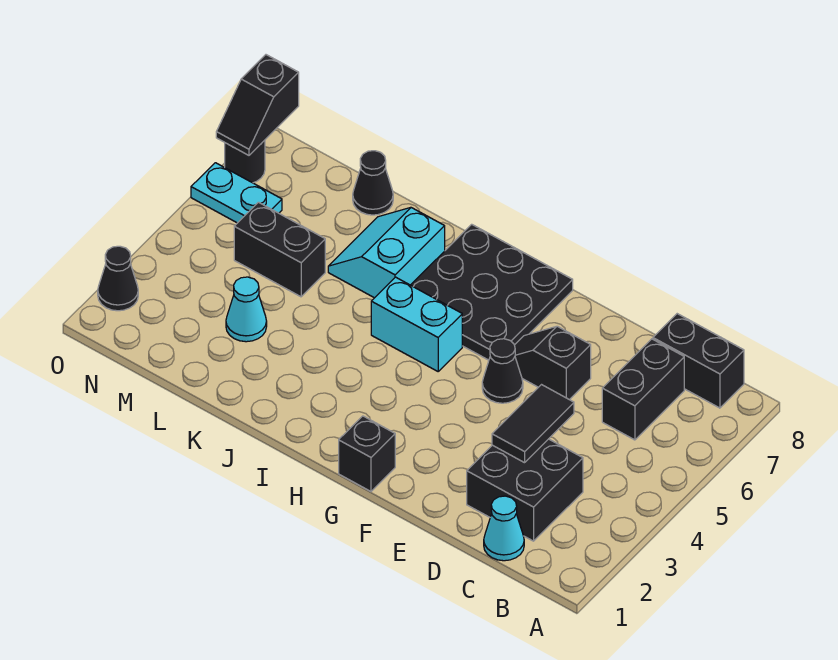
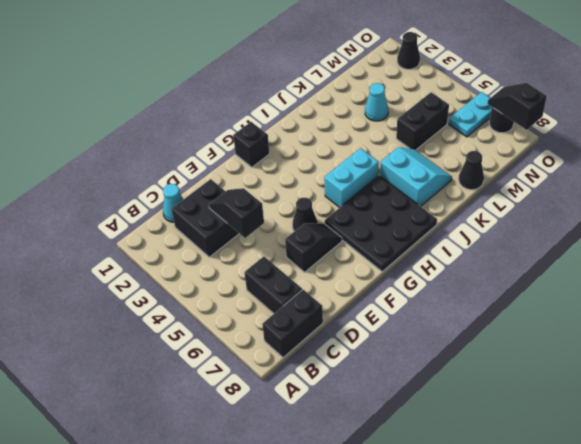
black 1x2 tile [492,385,574,463] -> black 1x2 slope [209,188,264,238]

